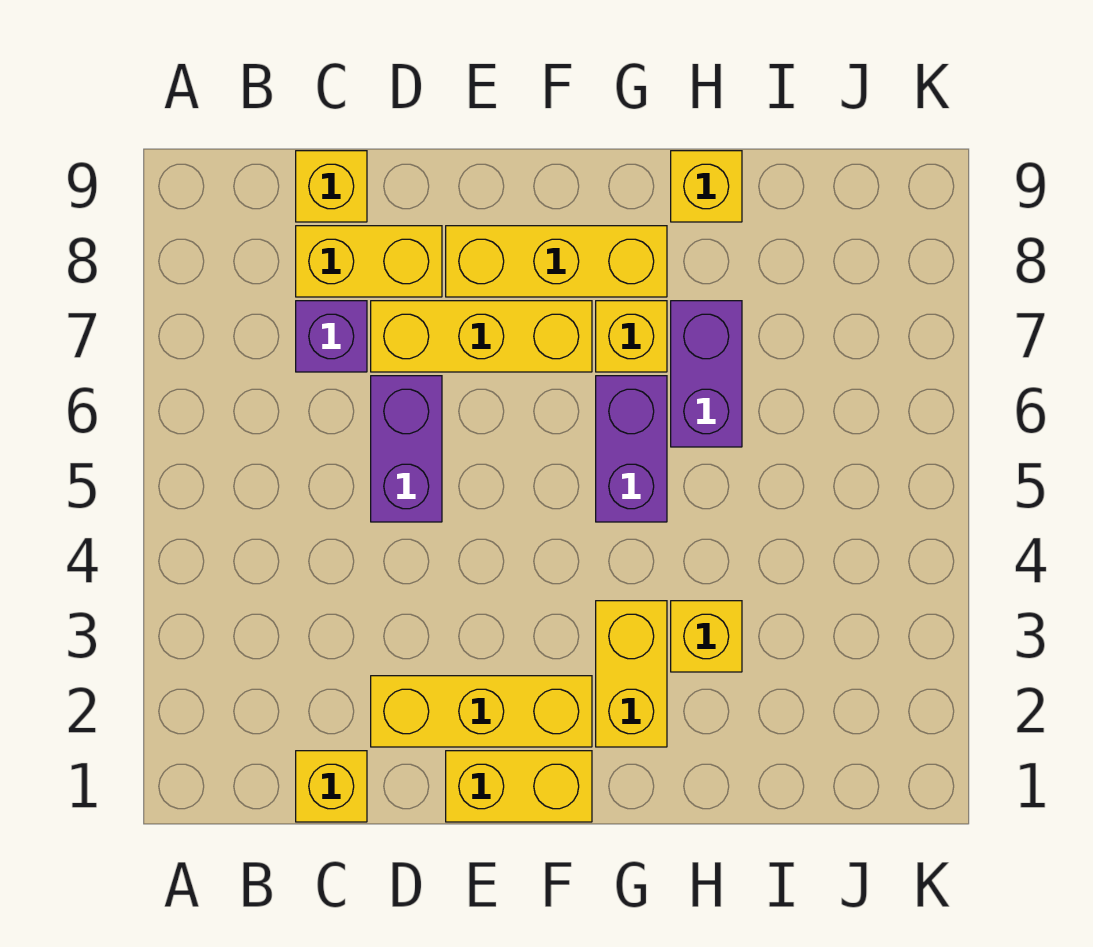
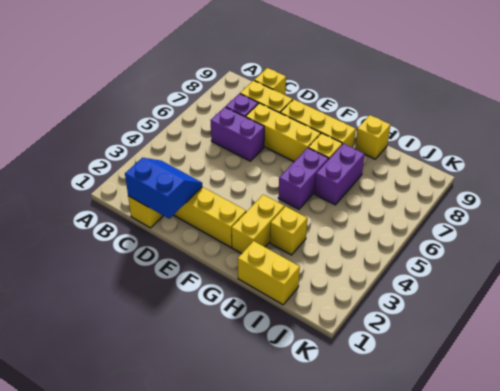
none -> blue 2x2 slope [125,158,202,219]
purple 1x2 brick [371,376,442,522] -> purple 1x2 brick turned to [210,107,264,161]
yellow 1x2 brick [446,751,592,822] -> yellow 1x2 brick moved to [238,241,300,305]

